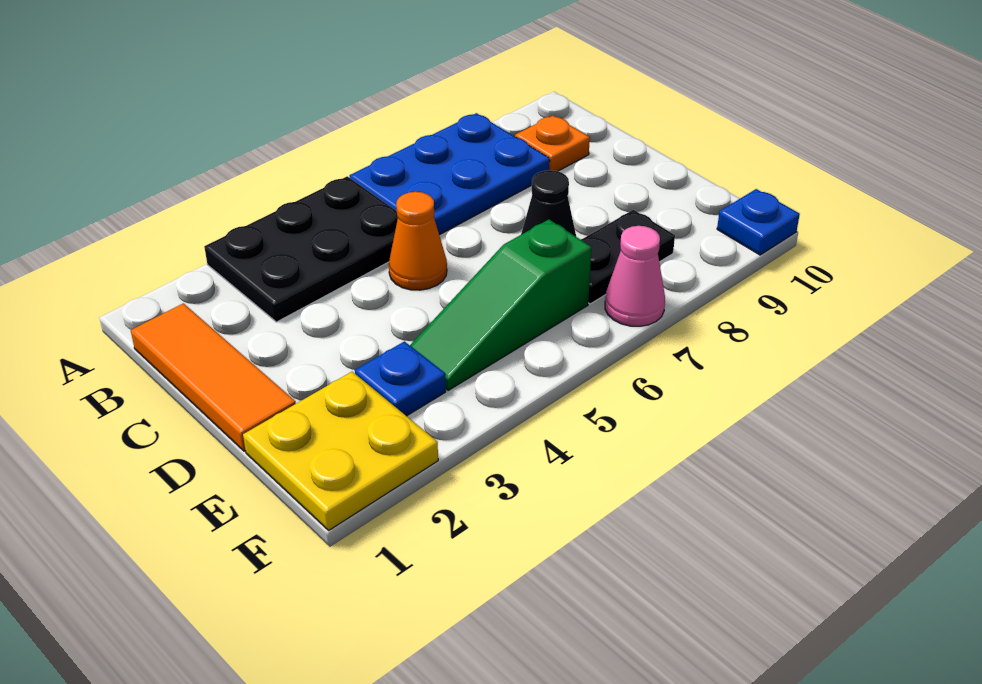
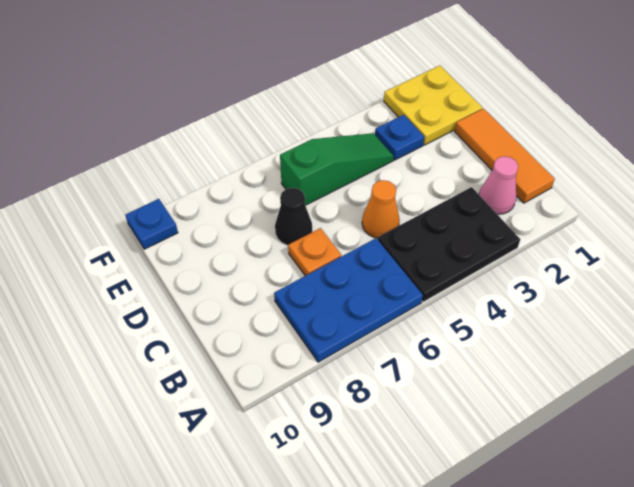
orange 1x1 plate [515,115,590,171] -> orange 1x1 plate moved to [288,228,341,276]
black 1x2 plate [581,210,675,304] -> none
pink 1x1 cone [605,226,665,326] -> pink 1x1 cone moved to [479,156,518,214]

